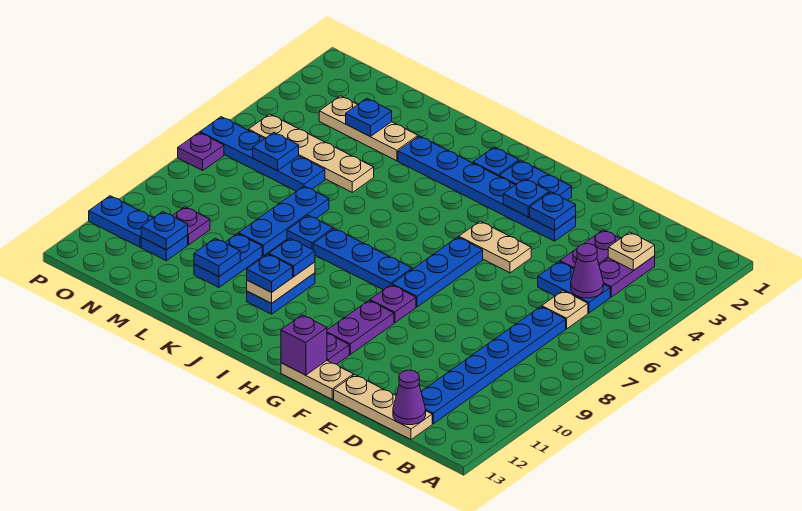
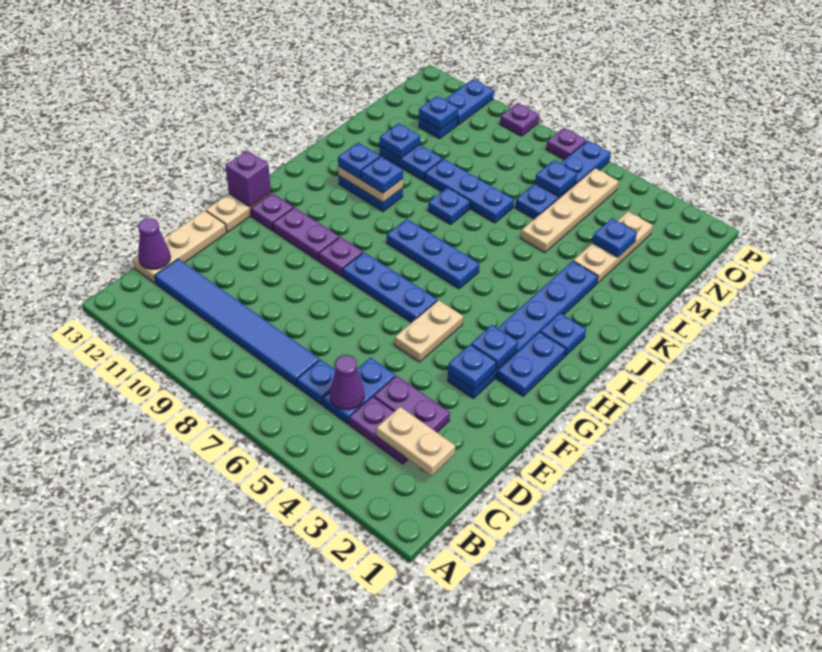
tan 1x1 plate [608,232,655,270] -> tan 1x2 plate [376,407,455,476]
tan 1x1 plate [542,291,588,329] -> blue 1x1 plate [297,360,336,405]
blue 1x6 plate [421,306,566,424] -> blue 1x6 tile [155,259,319,386]
blue 1x3 plate [313,229,412,290] -> blue 1x3 plate turned to [387,219,479,289]
purple 1x1 plate [172,207,210,245] -> purple 1x1 plate moved to [500,103,539,136]

